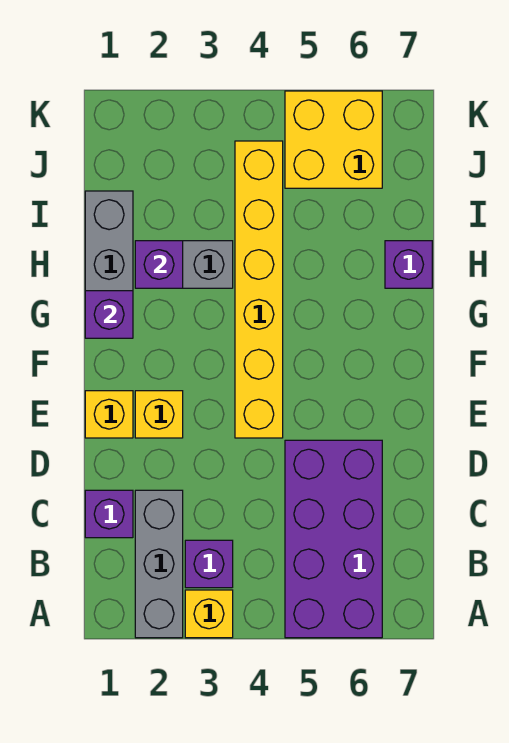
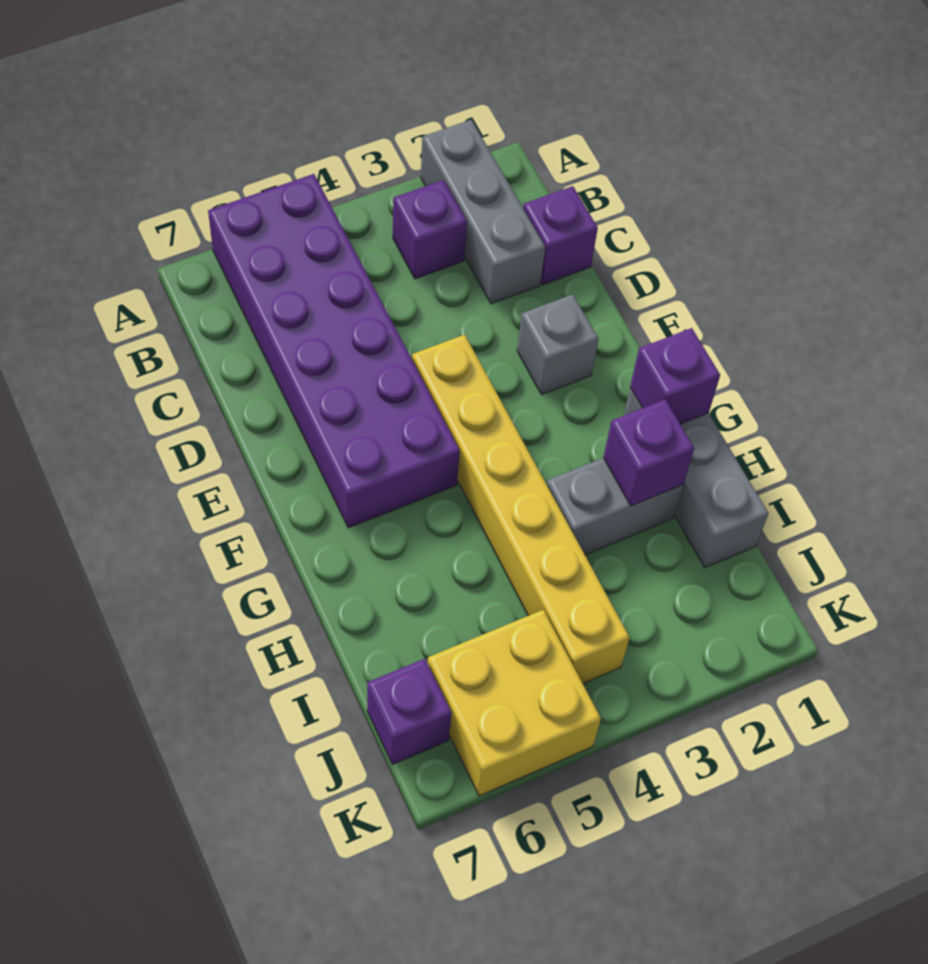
yellow 1x1 brick [185,590,233,638] -> none
purple 2x4 brick [285,440,382,638] -> purple 2x6 brick [208,174,460,528]
yellow 1x1 brick [85,391,133,438] -> none
yellow 1x1 brick [135,391,183,438] -> grey 1x1 brick [517,294,598,394]
purple 1x1 brick [385,241,432,288] -> purple 1x1 brick moved to [367,659,451,764]

